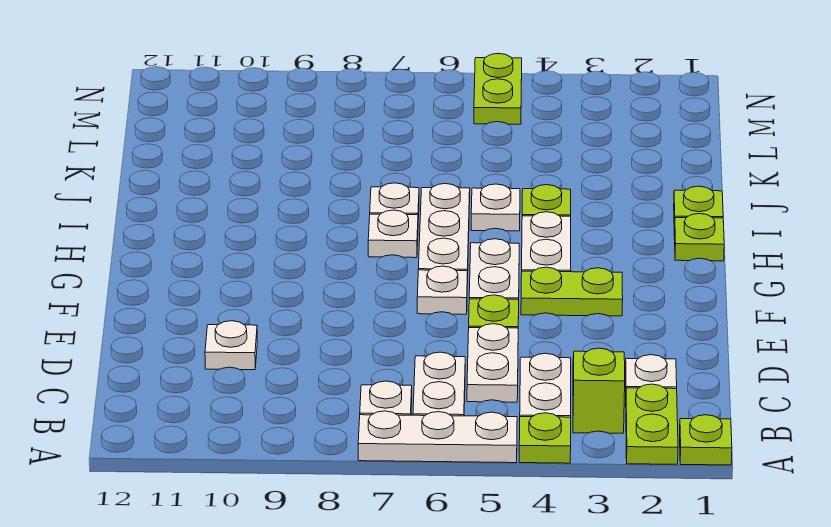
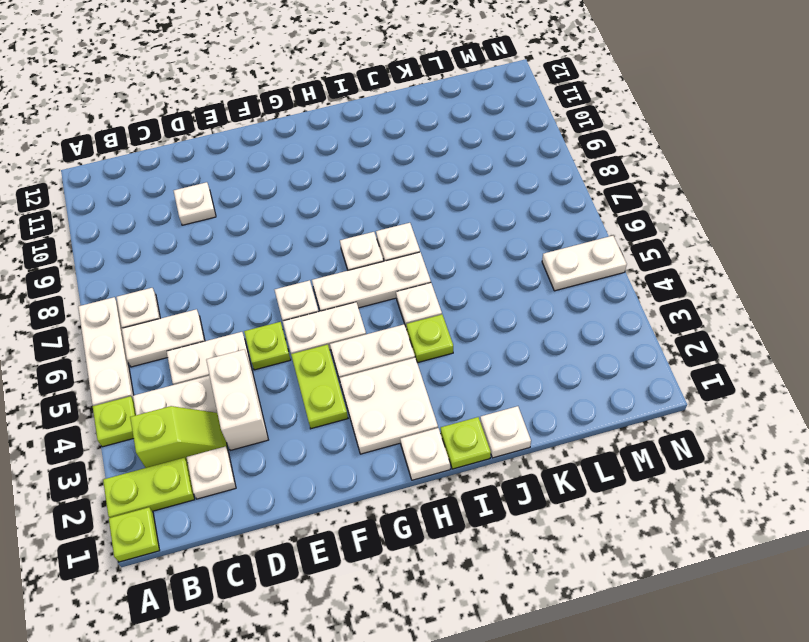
none -> white 1x2 brick [206,349,268,450]
none -> white 2x2 plate [339,358,438,454]
lime 1x1 plate [674,214,724,261] -> white 1x1 plate [400,428,450,480]
none -> white 1x1 plate [480,406,531,458]
lime 1x2 plate [474,53,522,124] -> white 1x2 plate [542,236,627,291]

